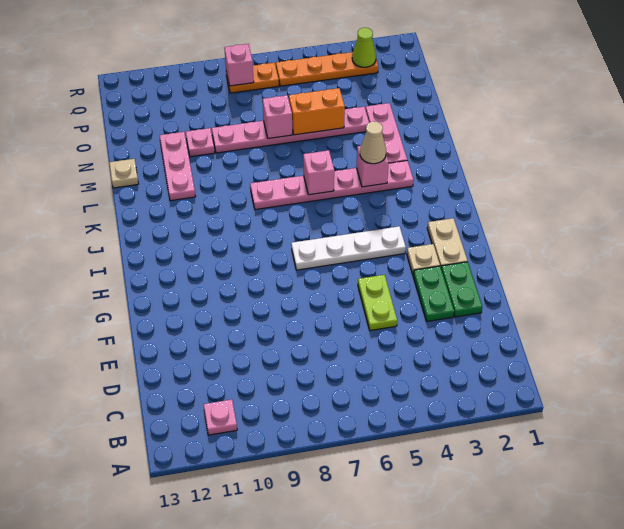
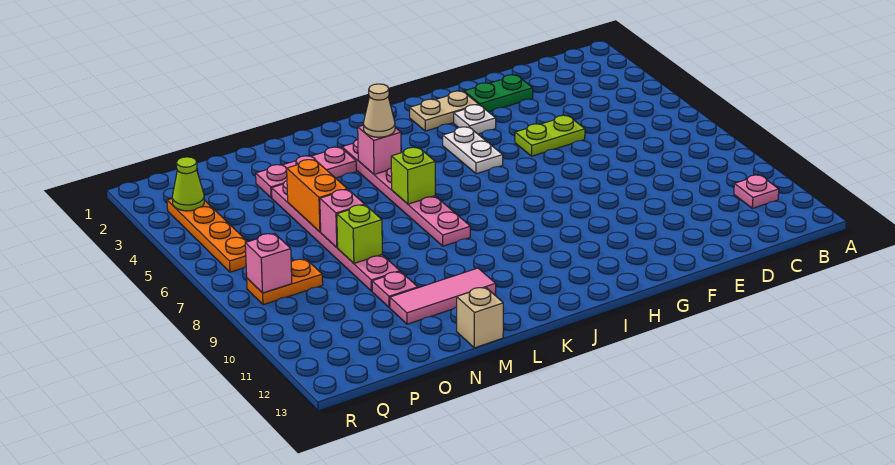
green 1x2 plate [413,266,454,321] -> none
tan 1x1 plate [407,244,440,275] -> white 1x1 plate [454,105,496,134]
white 1x4 plate [291,226,406,270] -> white 1x2 plate [443,127,503,174]
pink 1x1 brick [303,150,334,195] -> lime 1x1 brick [391,147,435,204]
pink 1x3 plate [159,132,196,201] -> pink 1x3 tile [390,268,496,324]
tan 1x1 plate [109,159,138,188] -> tan 1x1 brick [457,287,503,348]
none -> lime 1x1 brick [337,205,382,263]
orange 1x2 plate [226,63,279,93] -> orange 1x2 plate turned to [247,259,323,305]

